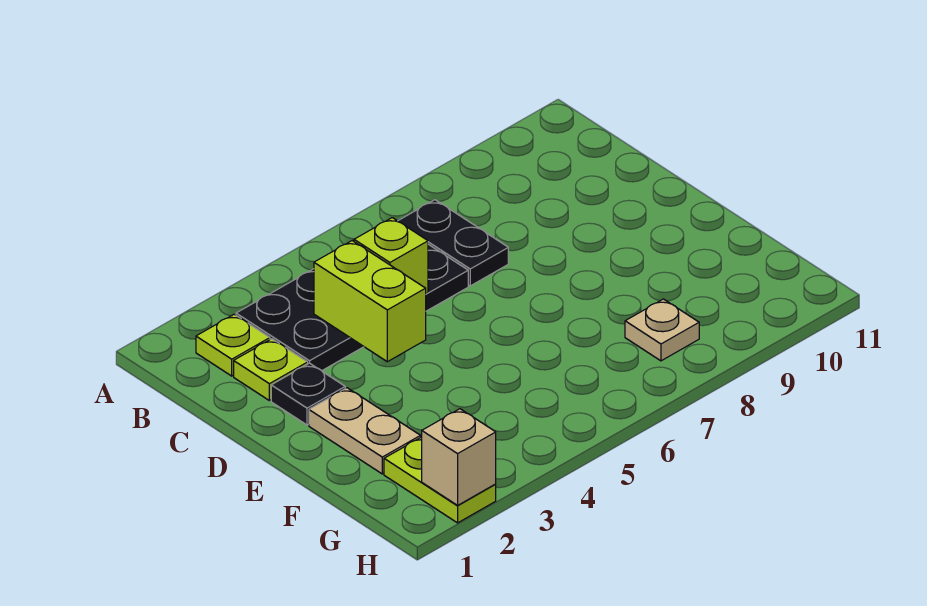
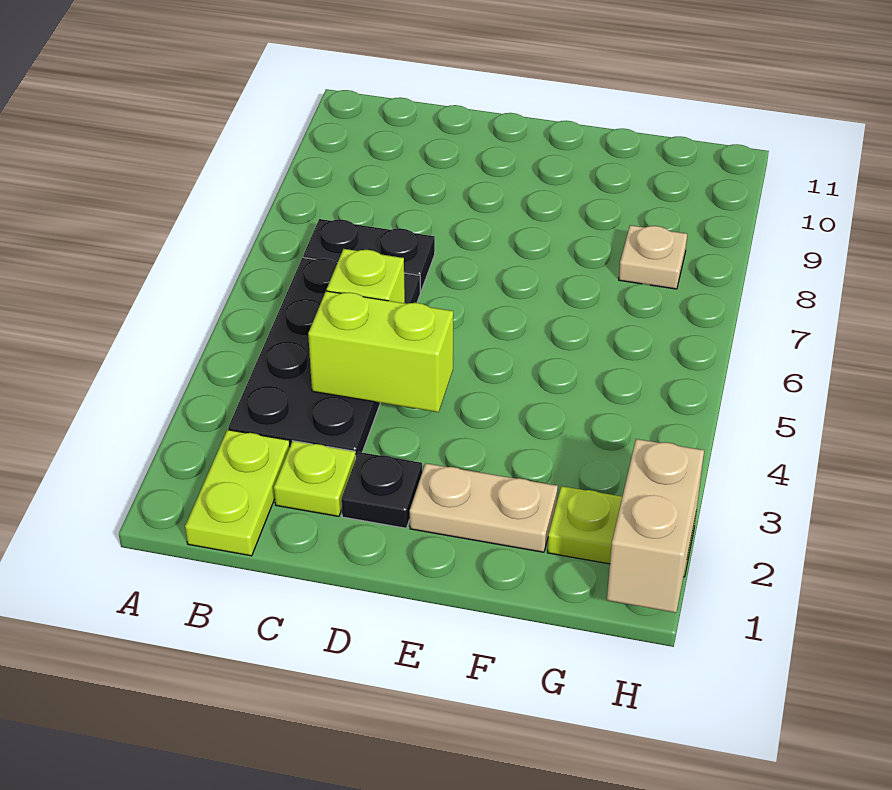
lime 1x1 plate [196,314,270,376] -> lime 1x2 plate [185,430,290,556]
tan 1x1 brick [422,409,496,505] -> tan 1x2 brick [607,439,704,613]

